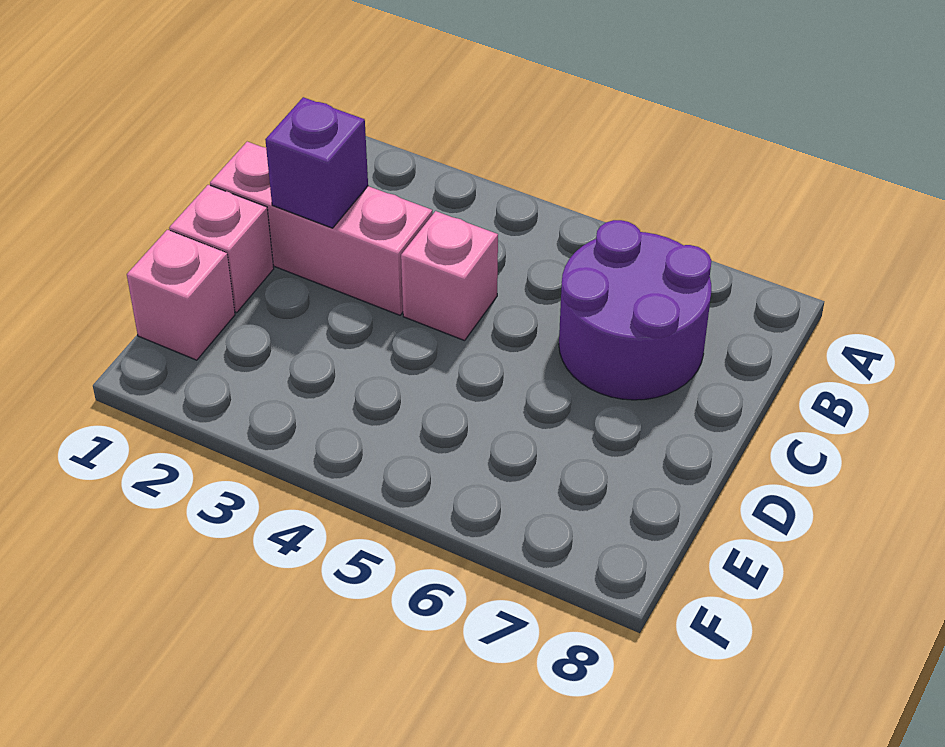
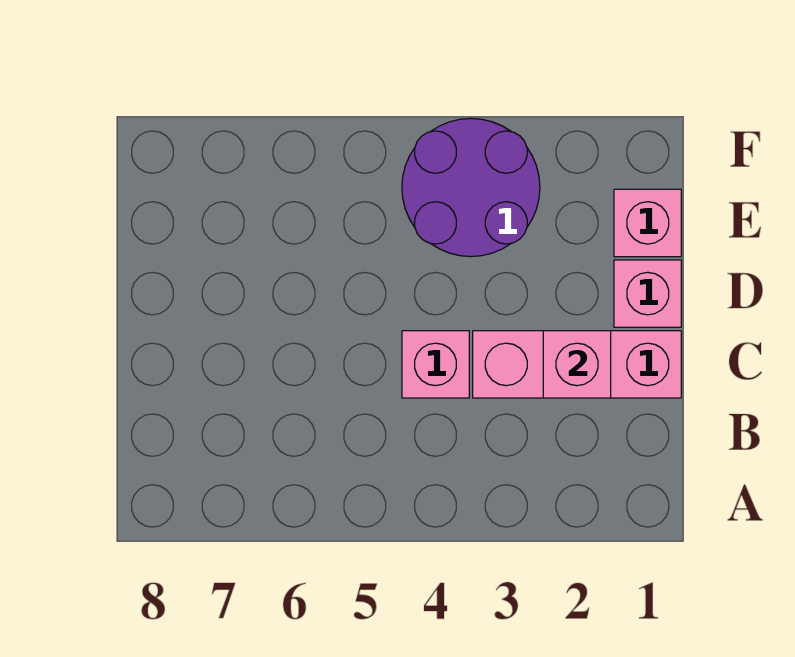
purple 2x2 round brick [559,220,711,400] -> purple 2x2 round brick moved to [402,118,540,257]
purple 1x1 brick [265,97,368,228] -> pink 1x1 brick [543,331,611,398]

